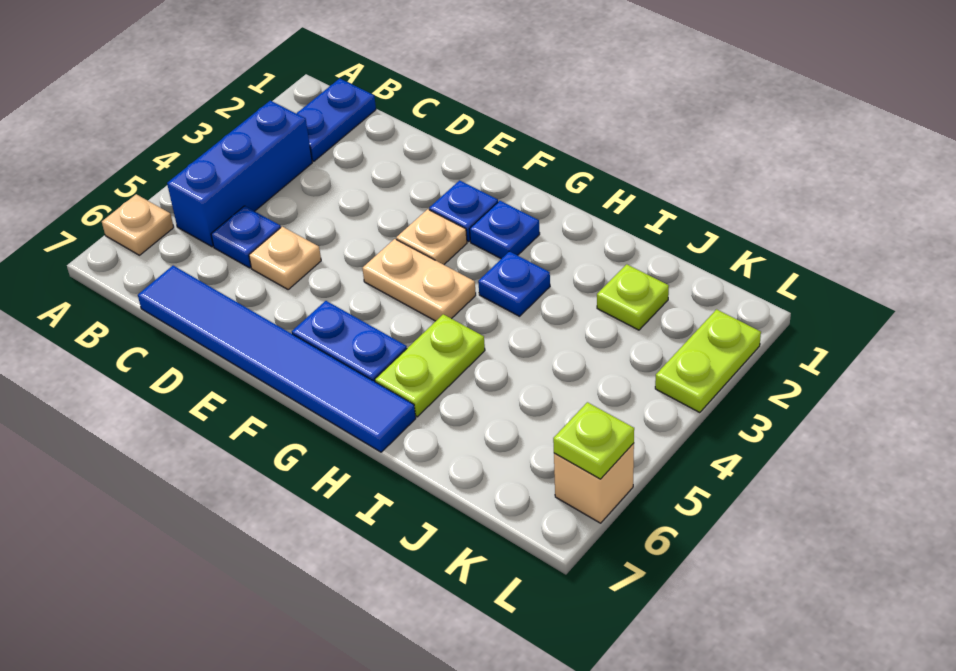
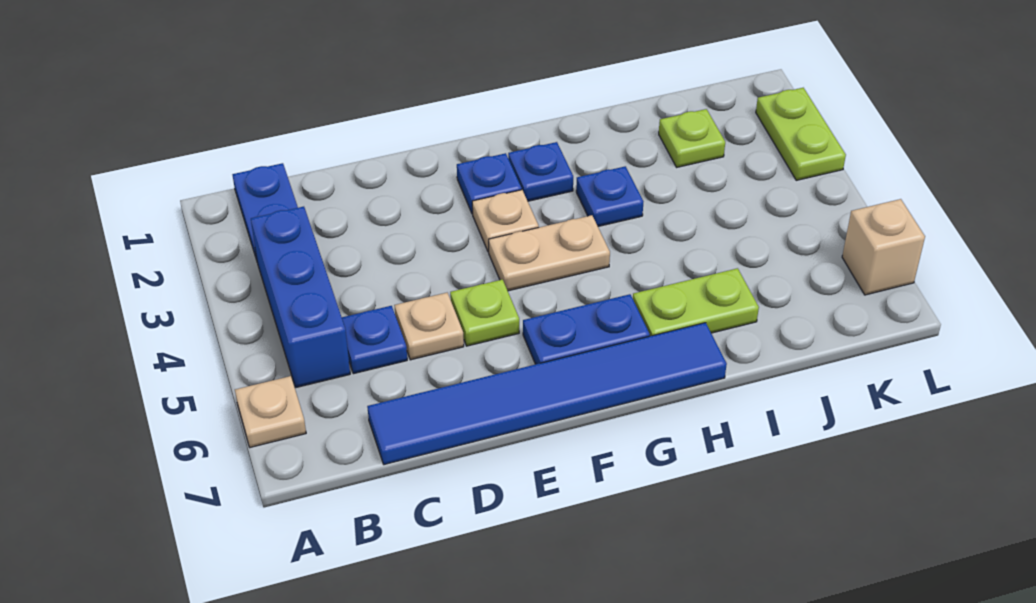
lime 1x2 plate [375,314,485,417] -> lime 1x2 plate turned to [633,268,759,336]
lime 1x1 plate [553,402,634,479] -> lime 1x1 plate moved to [450,280,519,346]

